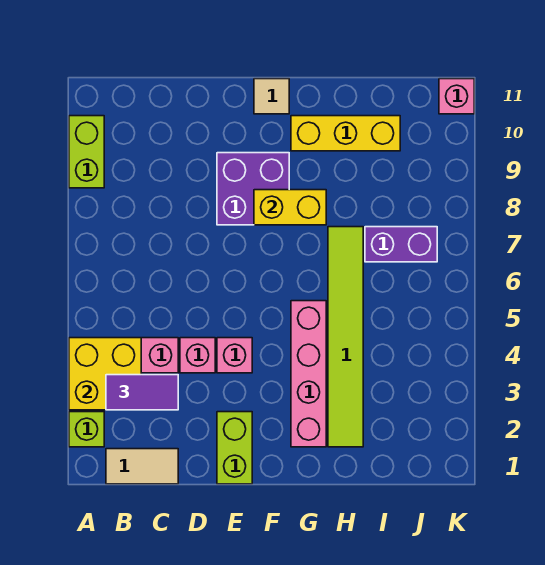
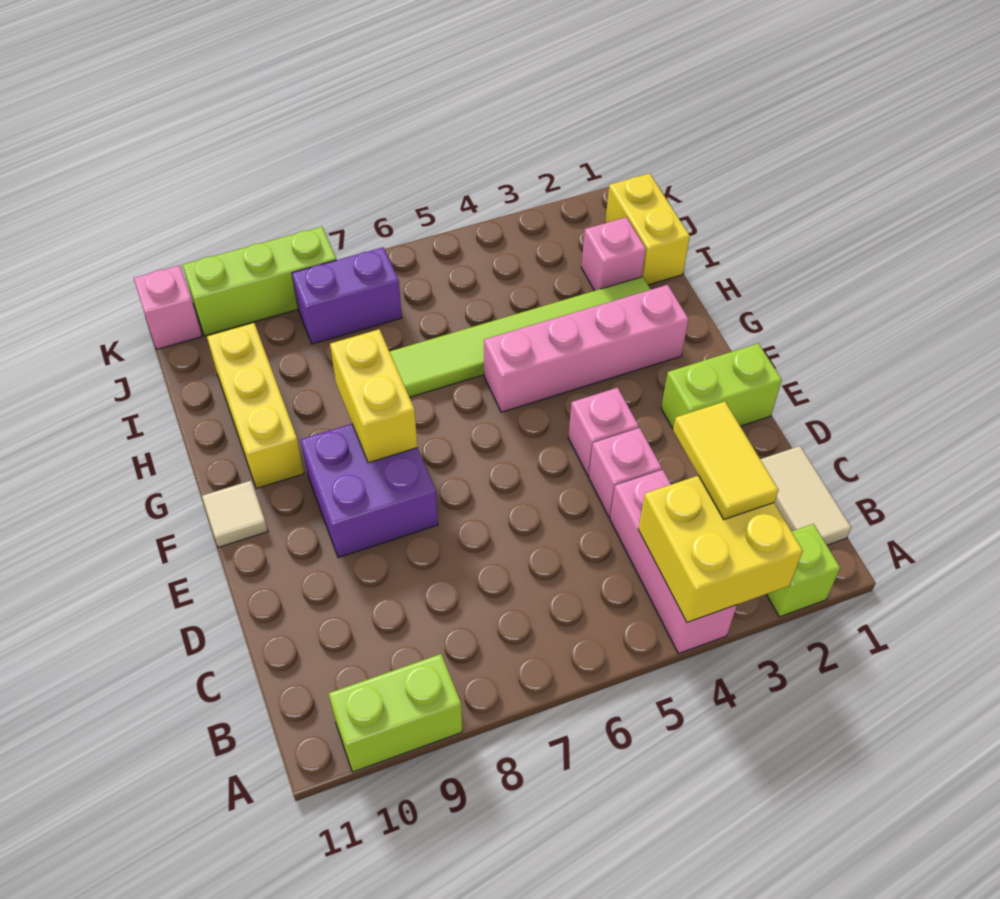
purple 1x2 tile [106,375,178,410] -> yellow 1x2 tile [673,402,778,519]
none -> yellow 1x2 brick [605,173,690,285]
none -> pink 1x1 brick [581,217,646,291]
purple 1x2 brick [365,227,437,262] -> purple 1x2 brick turned to [292,247,402,344]
none -> lime 1x3 brick [183,227,336,336]

